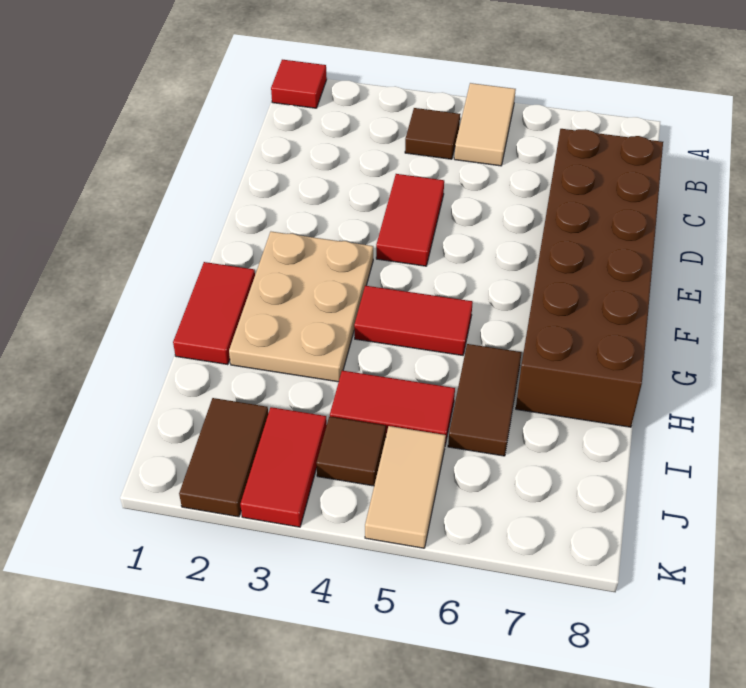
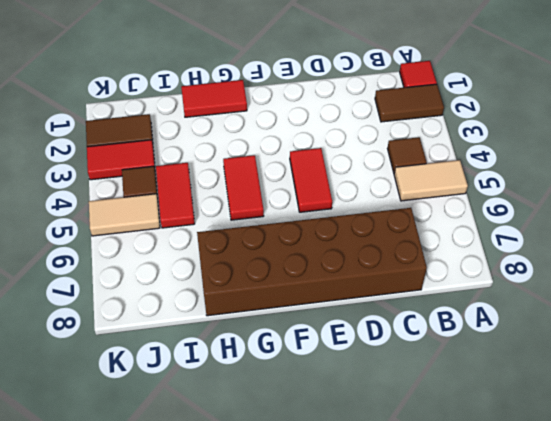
red 1x2 tile [376,174,444,266] -> red 1x2 tile turned to [290,148,332,212]
tan 2x3 plate [229,232,373,382] -> none
brown 1x2 tile [448,344,522,456] -> brown 1x2 tile moved to [375,84,444,122]

